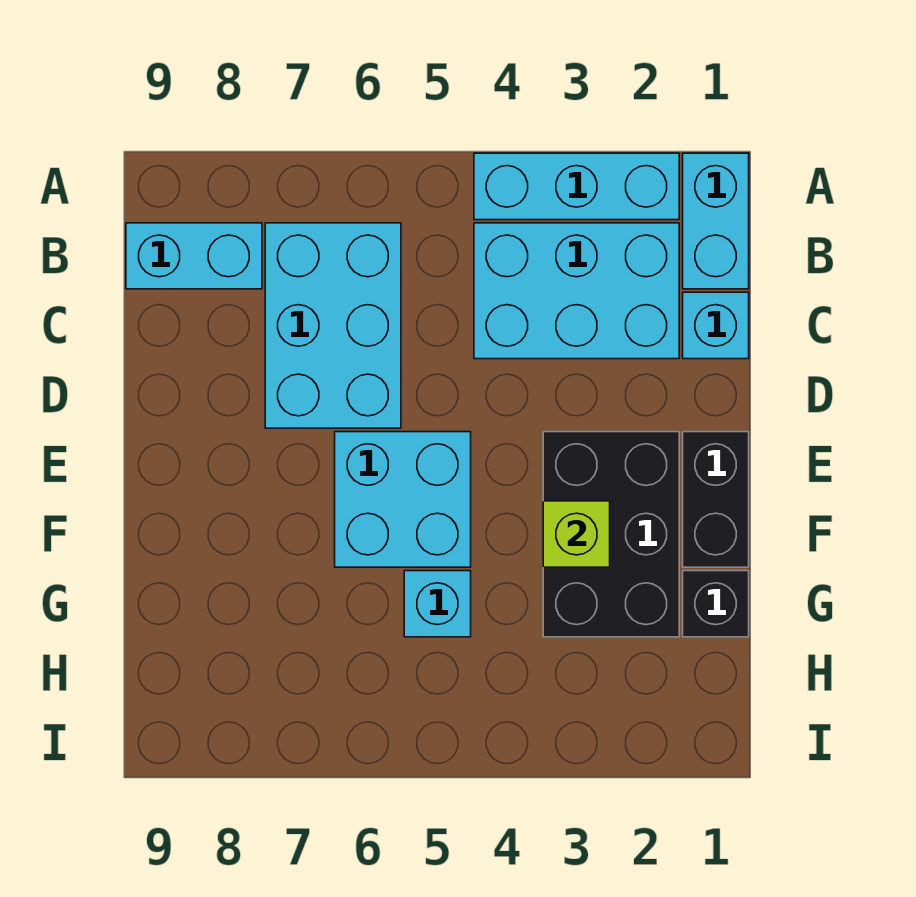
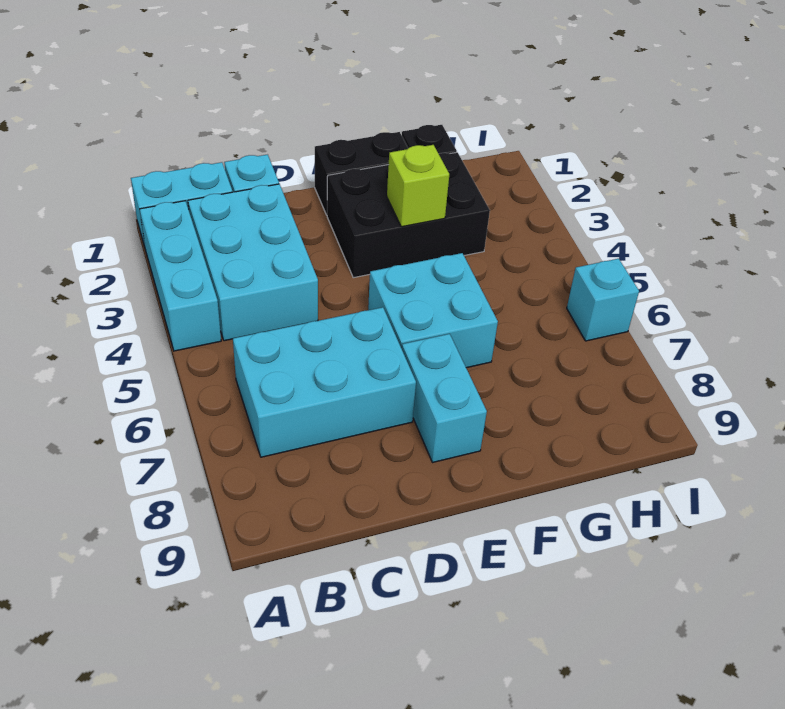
cyan 1x2 brick [126,223,262,289] -> cyan 1x2 brick moved to [402,334,487,463]
cyan 1x1 brick [404,571,471,637] -> cyan 1x1 brick moved to [567,259,639,341]

